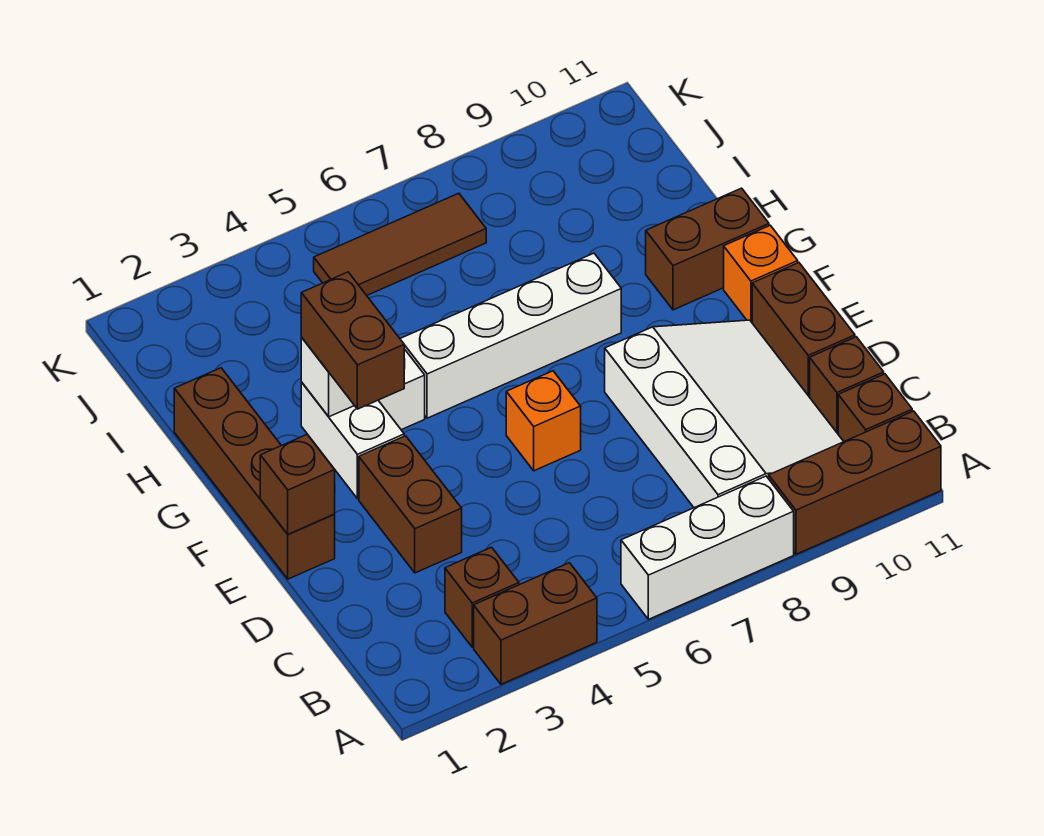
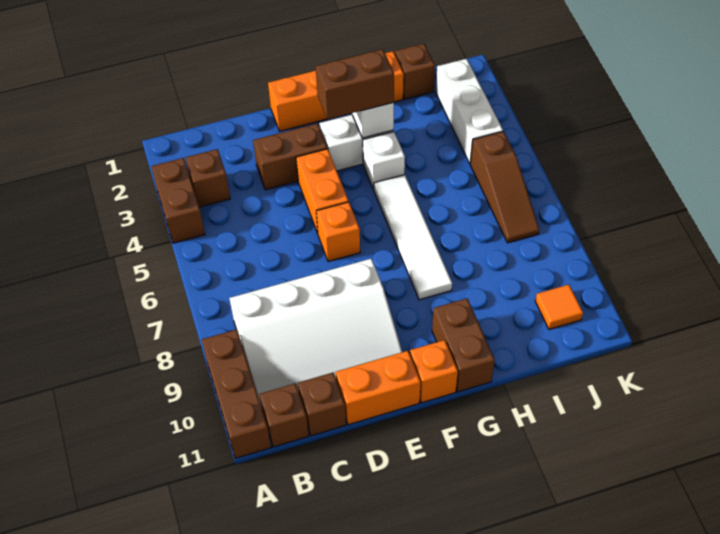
white 1x3 brick [621,476,794,619] -> white 1x3 brick moved to [436,59,503,163]
brown 1x2 brick [752,263,855,397] -> orange 1x2 brick [335,351,421,425]
brown 1x4 brick [174,368,335,579] -> orange 1x4 brick [268,51,404,131]
brown 1x1 brick [260,435,335,534] -> brown 1x1 brick moved to [395,44,435,99]
none -> orange 1x2 brick [296,149,349,233]
white 1x4 brick [400,253,621,418] -> white 1x4 tile [373,175,452,300]
brown 1x3 tile [314,193,486,295] -> brown 1x3 slope [470,131,539,243]
none -> orange 1x1 tile [535,284,583,329]

